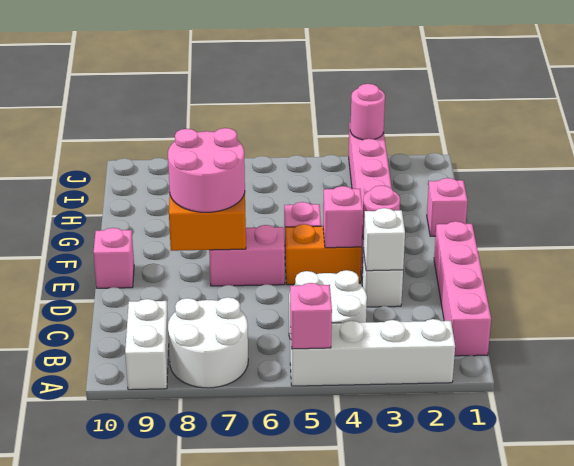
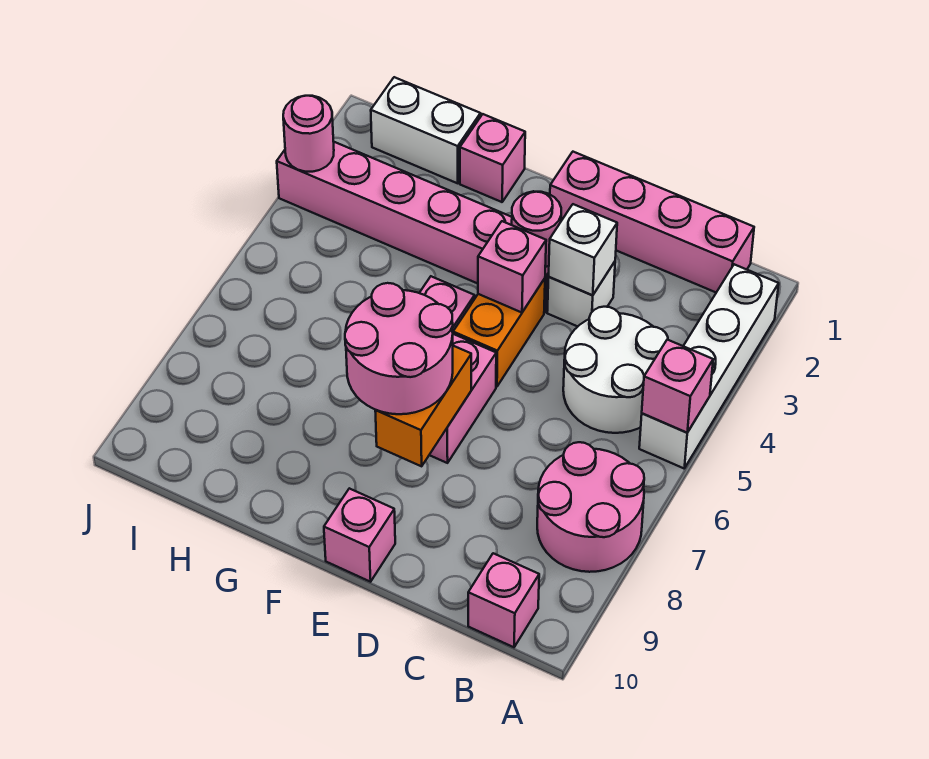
white 2x2 round brick [168,297,248,388] -> pink 2x2 round brick [537,442,644,572]
white 1x2 brick [125,299,169,390] -> white 1x2 brick moved to [371,77,480,183]
none -> pink 1x1 brick [468,553,539,647]

